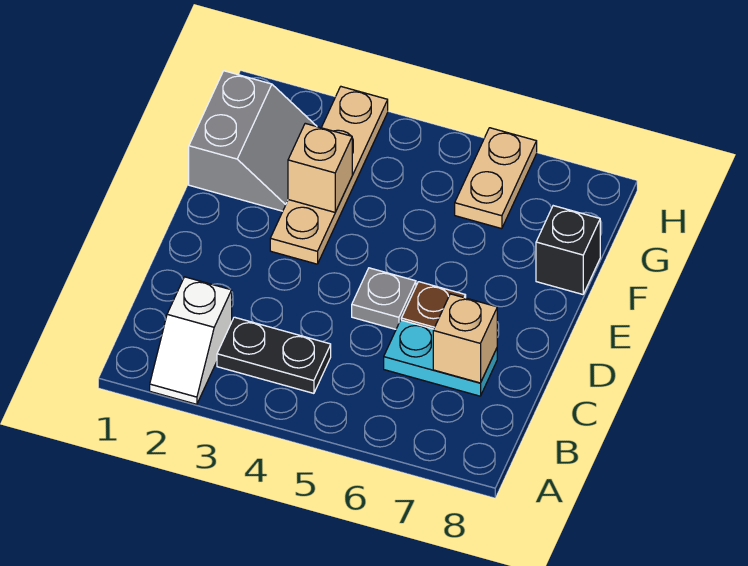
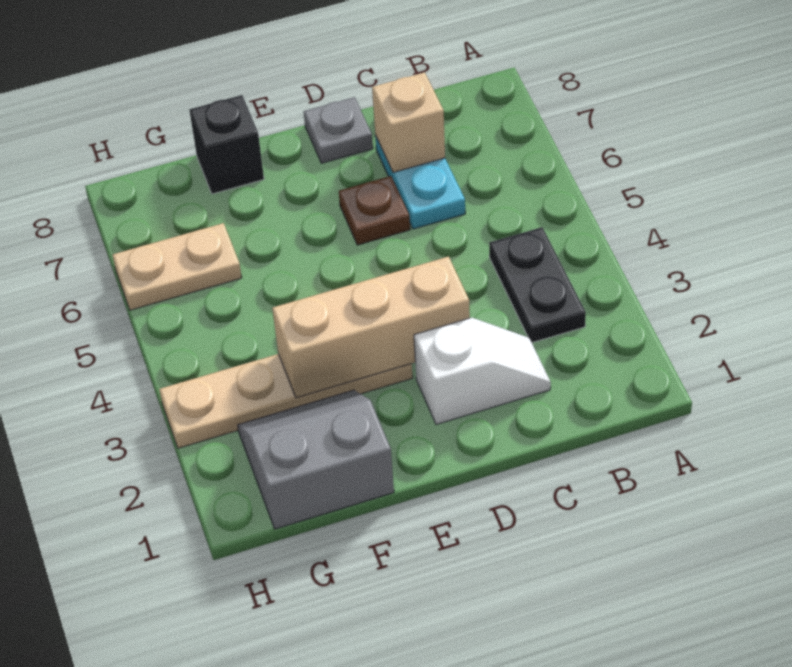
white 1x2 slope [150,277,232,404] -> white 1x2 slope moved to [414,318,551,424]
grey 1x1 plate [352,268,416,329] -> grey 1x1 plate moved to [304,97,373,163]
tan 1x1 brick [288,123,352,212] -> tan 1x3 brick [272,257,470,398]

